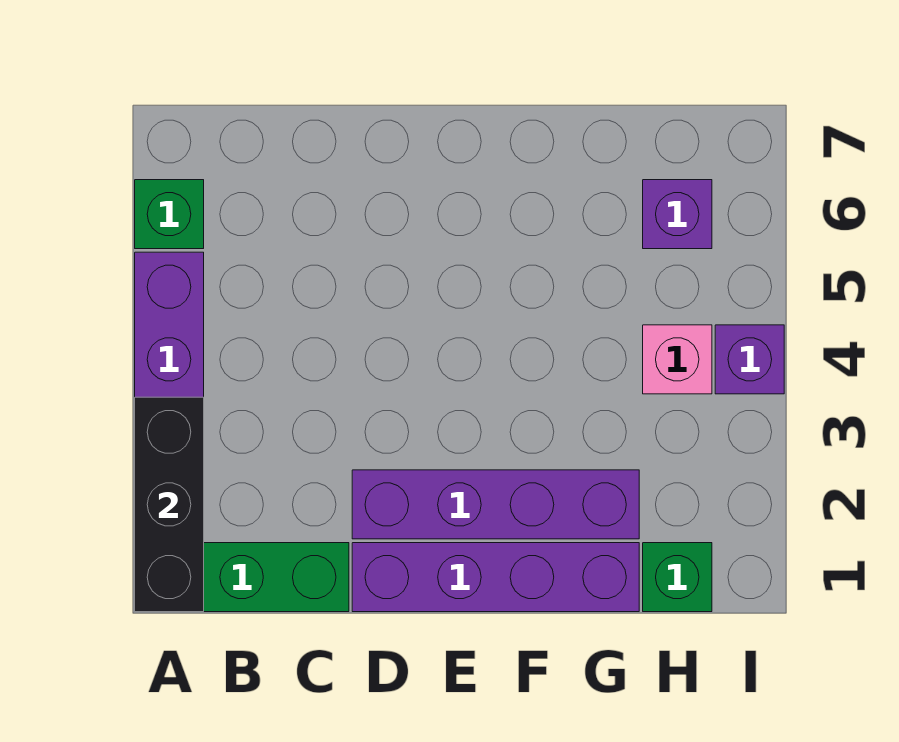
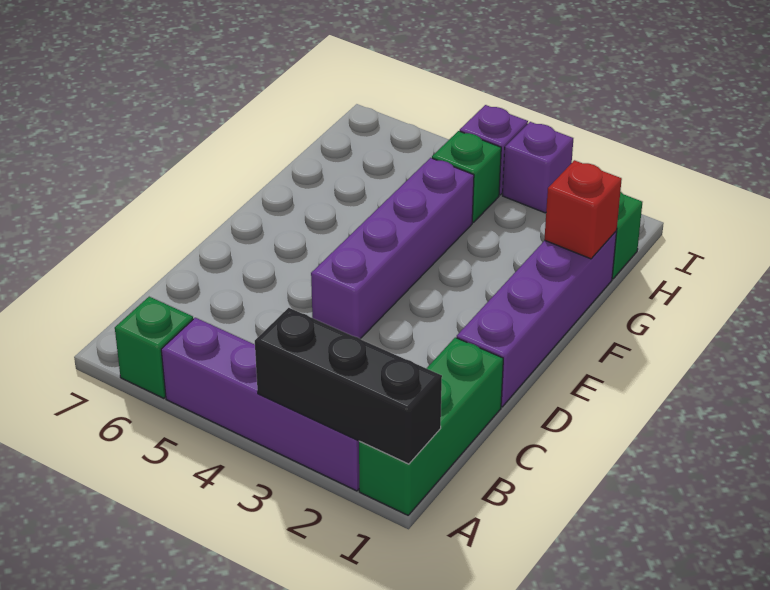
purple 1x4 brick [352,470,639,539] -> purple 1x4 brick moved to [311,158,474,339]
none -> red 1x1 brick [544,160,622,259]
pink 1x1 brick [643,325,712,394] -> green 1x1 brick [432,131,501,222]
purple 1x1 brick [643,180,712,249] -> purple 1x1 brick moved to [503,122,573,213]

